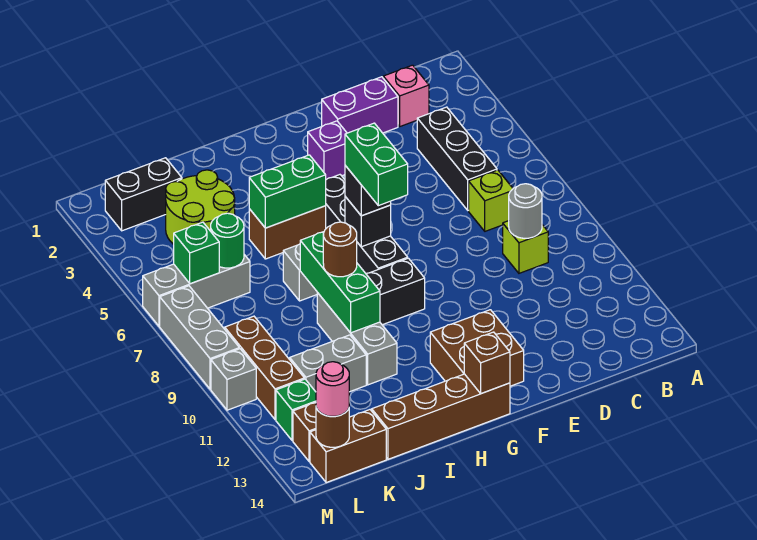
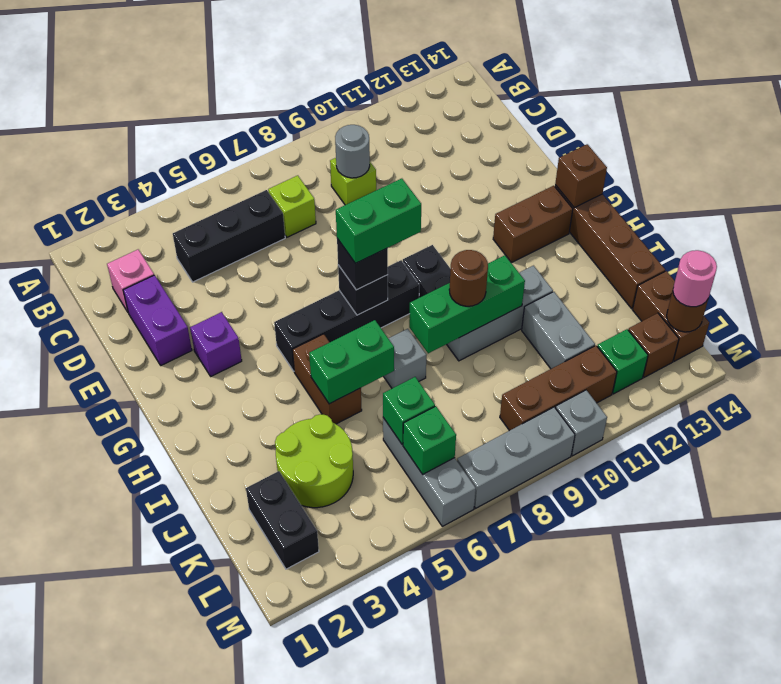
brown 2x2 brick [430,310,524,386] -> brown 1x2 brick [493,186,573,263]
green 1x2 brick [249,155,326,228] -> green 1x2 brick turned to [309,320,394,404]
green 1x1 round brick [211,213,244,268] -> green 1x1 brick [383,377,435,445]

